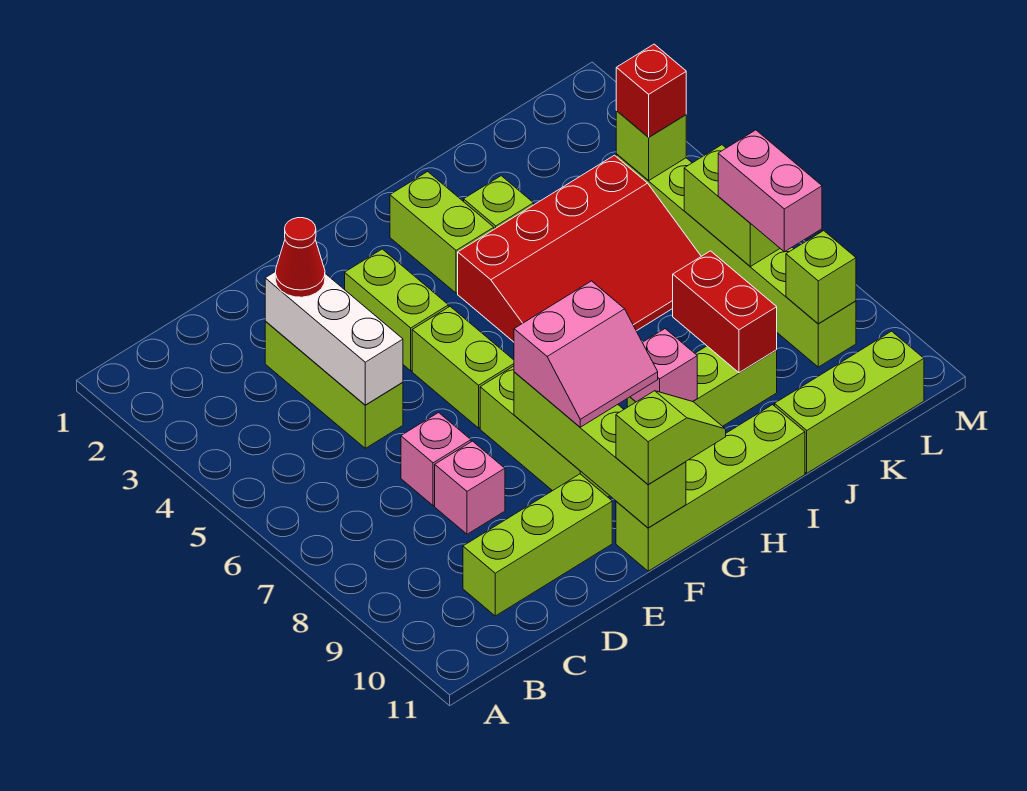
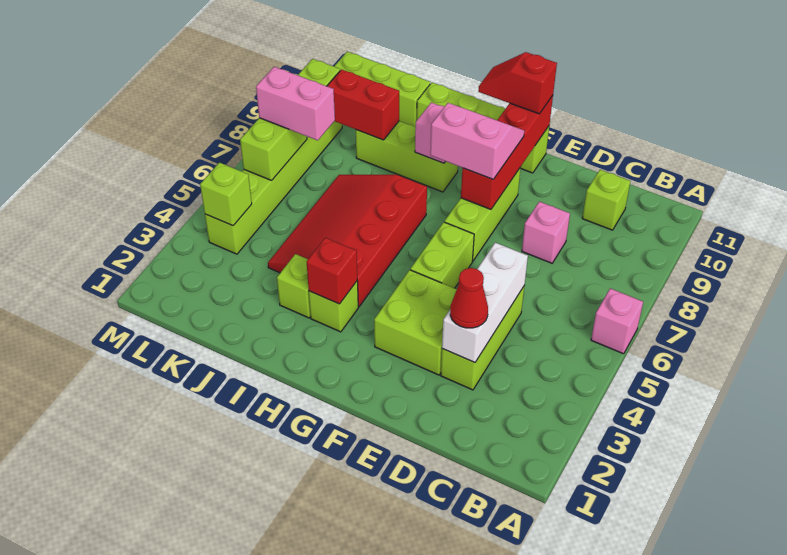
lime 1x3 brick [463,474,612,616] -> lime 1x1 brick [582,170,630,230]
pink 1x1 brick [401,413,471,506] -> pink 1x1 brick moved to [591,288,643,354]
lime 1x2 brick [345,249,448,371] -> lime 2x2 brick [374,270,457,375]
lime 1x4 brick [514,372,686,528] -> red 1x4 brick [461,95,553,209]
lime 1x2 slope [616,391,726,485] -> red 1x2 slope [478,52,557,114]
lime 1x2 brick [390,172,494,293] -> lime 1x1 brick [309,281,358,332]
red 3x4 slope [458,155,701,342] -> red 3x4 slope turned to [268,175,427,307]
red 1x2 brick [673,251,777,373] -> red 1x2 brick turned to [327,69,399,140]
red 1x1 brick [616,44,686,137] -> red 1x1 brick moved to [307,238,357,304]
pink 1x2 brick [718,130,822,252] -> pink 1x2 brick turned to [256,67,335,140]

